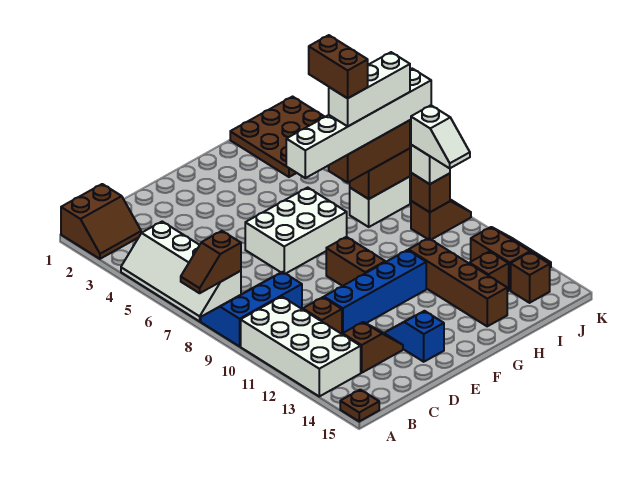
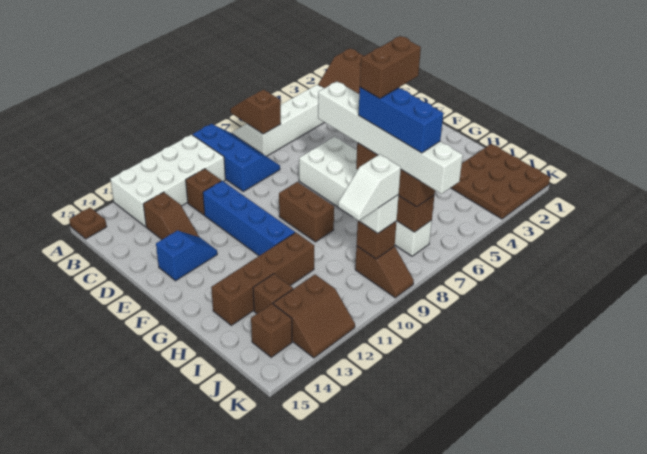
brown 1x2 brick [326,237,385,286] -> brown 1x2 brick turned to [279,182,334,242]
white 1x3 brick [329,52,410,127] -> blue 1x3 brick [359,87,443,153]

